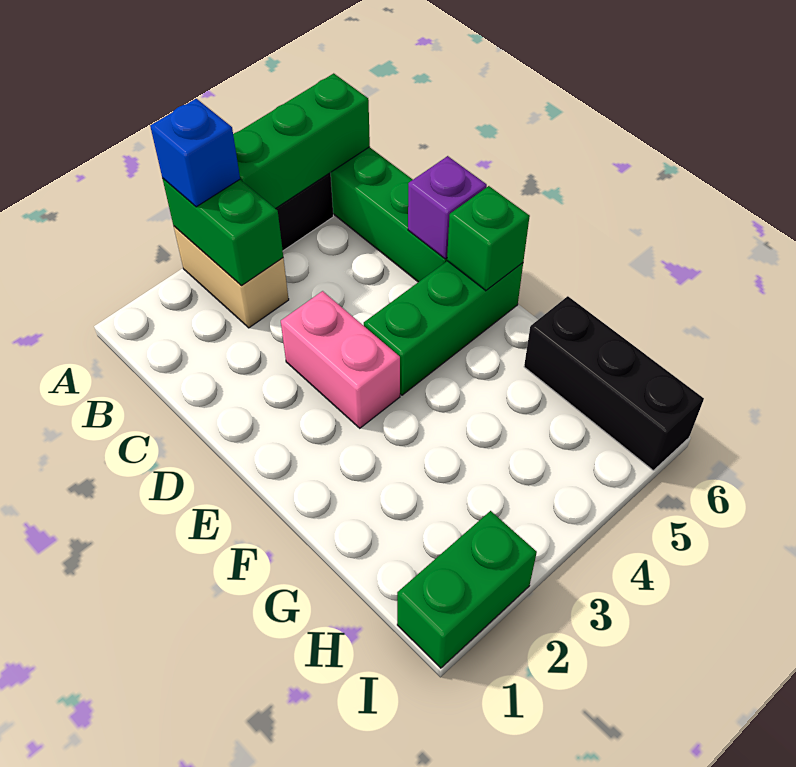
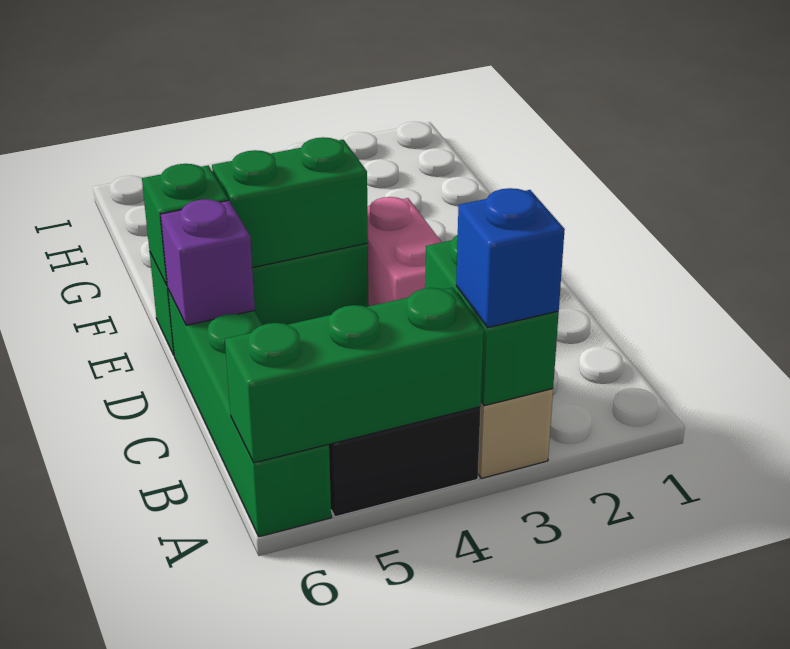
black 1x3 brick [524,296,704,471] -> none
green 1x2 brick [397,511,537,668] -> green 1x2 brick moved to [212,137,368,268]

